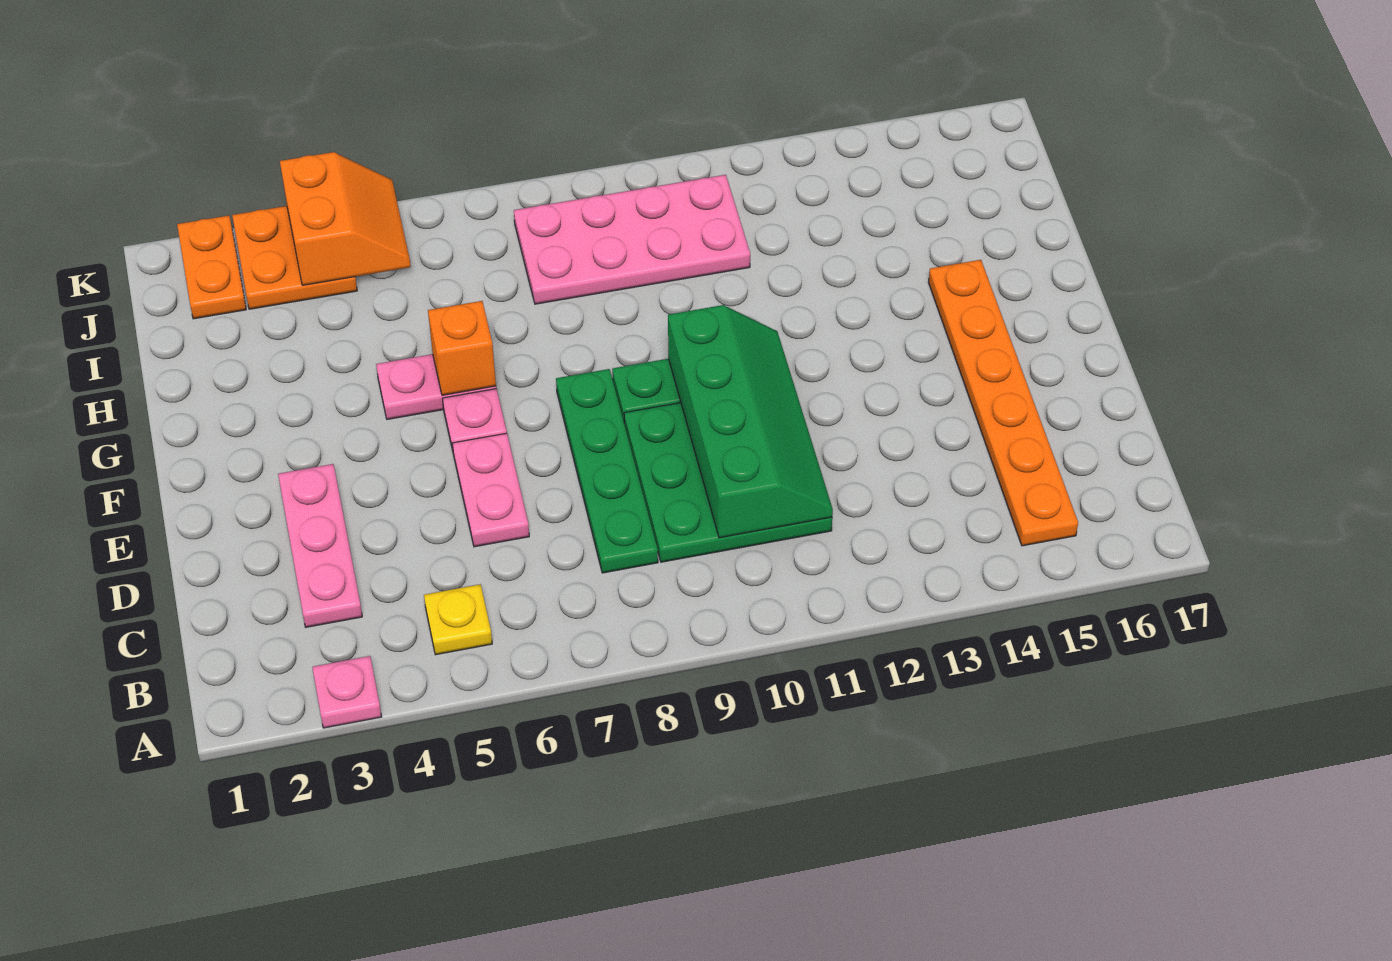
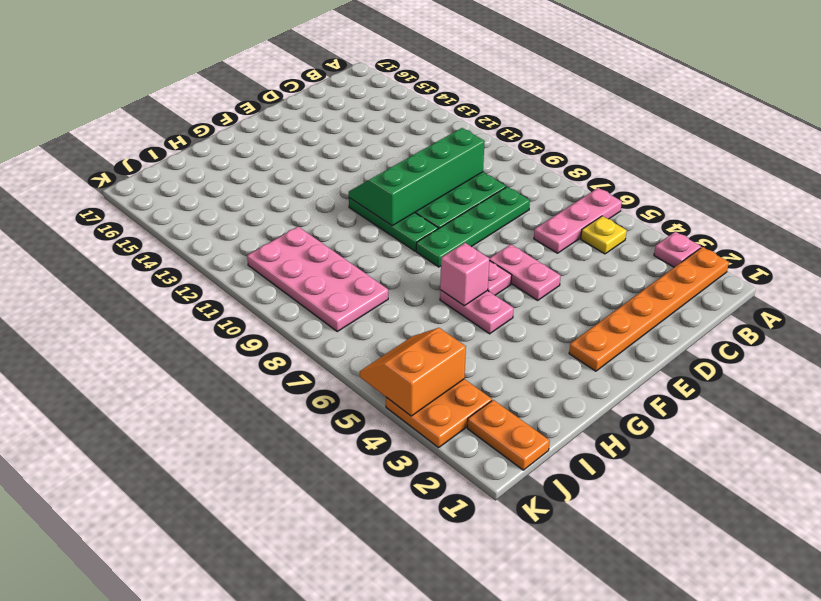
orange 1x6 plate [929,260,1078,546] -> orange 1x6 plate moved to [569,247,729,371]
pink 1x3 plate [278,464,362,627] -> pink 1x3 plate moved to [534,188,622,253]
pink 1x2 plate [452,433,529,547] -> pink 1x2 plate turned to [489,244,561,300]
orange 1x1 brick [428,301,496,395] -> pink 1x1 brick [440,243,489,306]
orange 1x2 plate [177,216,246,319] -> orange 1x2 plate turned to [467,400,550,470]

